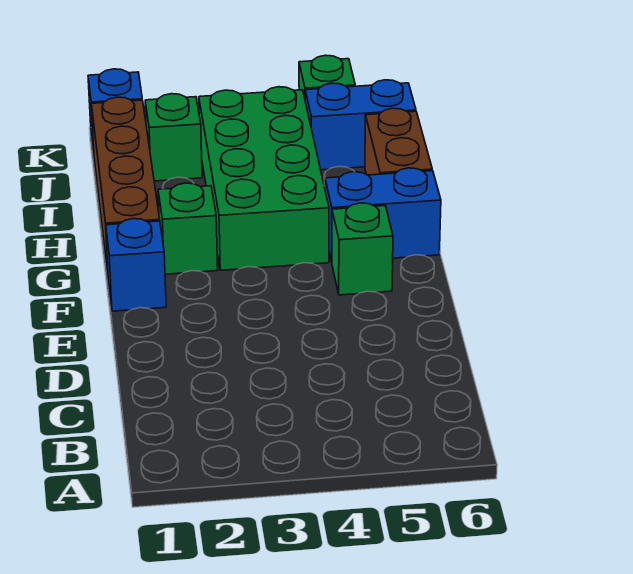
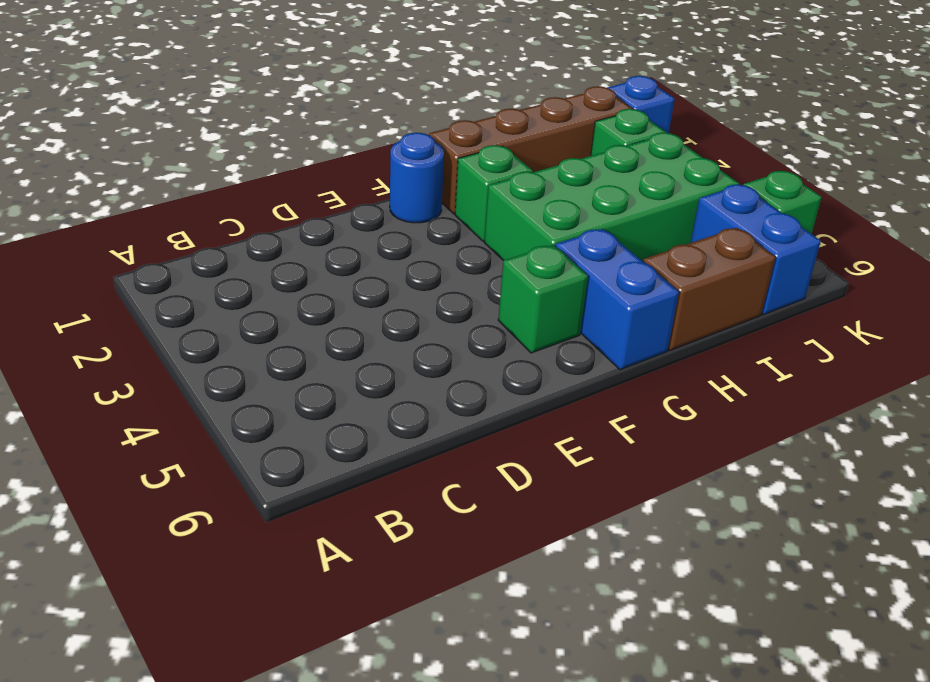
blue 1x1 brick [106,219,166,311] -> blue 1x1 round brick [390,133,444,223]

